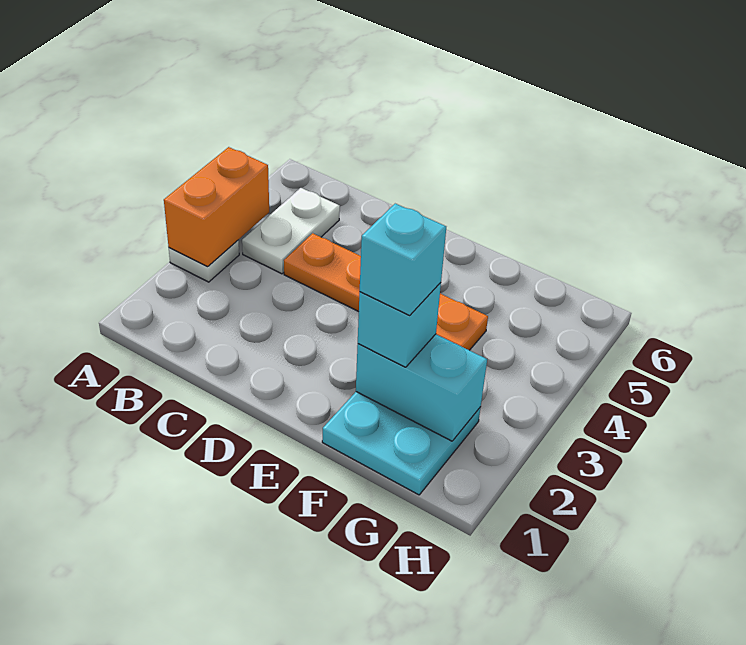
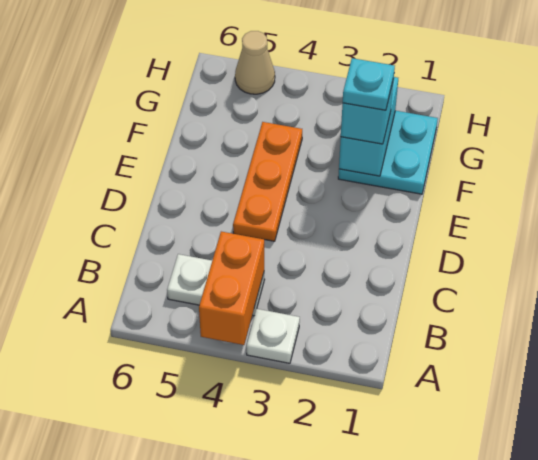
orange 1x2 brick [164,147,269,267] -> orange 1x2 brick turned to [199,232,264,345]
orange 1x4 plate [284,233,488,350] -> orange 1x3 plate [233,122,302,241]
cyan 1x1 brick [360,204,446,315] -> cyan 1x1 plate [343,58,395,110]
none -> tan 1x1 cone [235,31,275,94]

